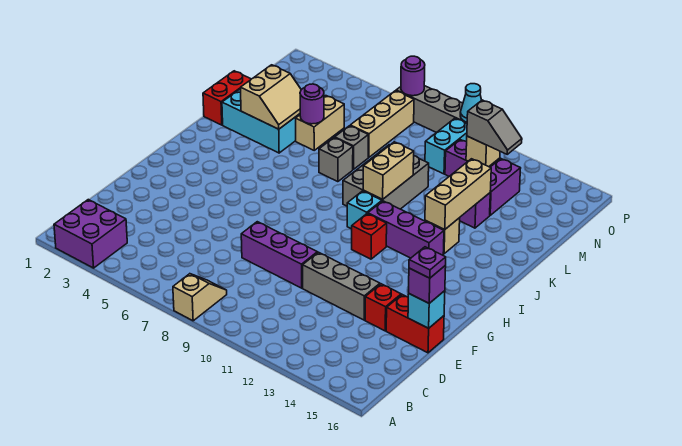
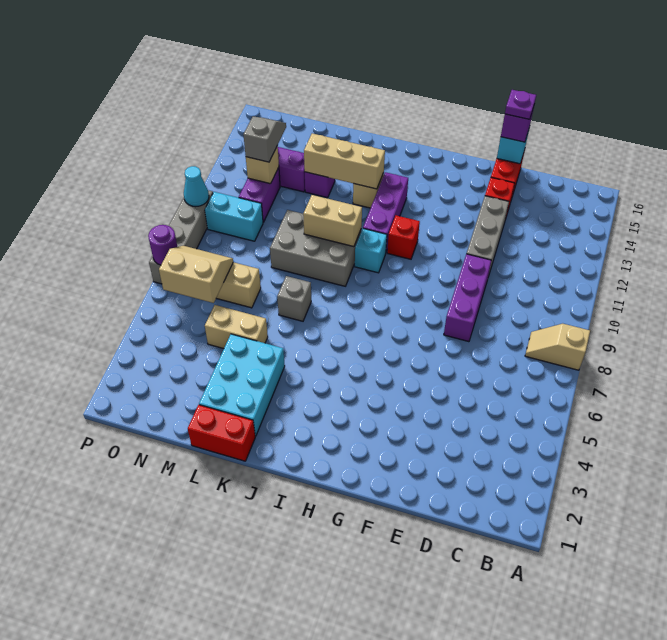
purple 2x2 brick [54,200,127,268] -> none
tan 2x2 slope [241,65,301,129] -> tan 2x2 slope moved to [159,246,233,303]
purple 1x1 round brick [300,84,324,124] -> none
grey 1x1 brick [335,126,368,169] -> none

